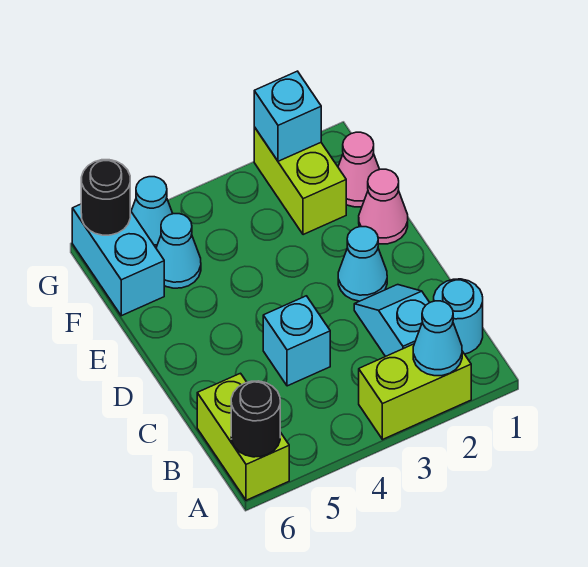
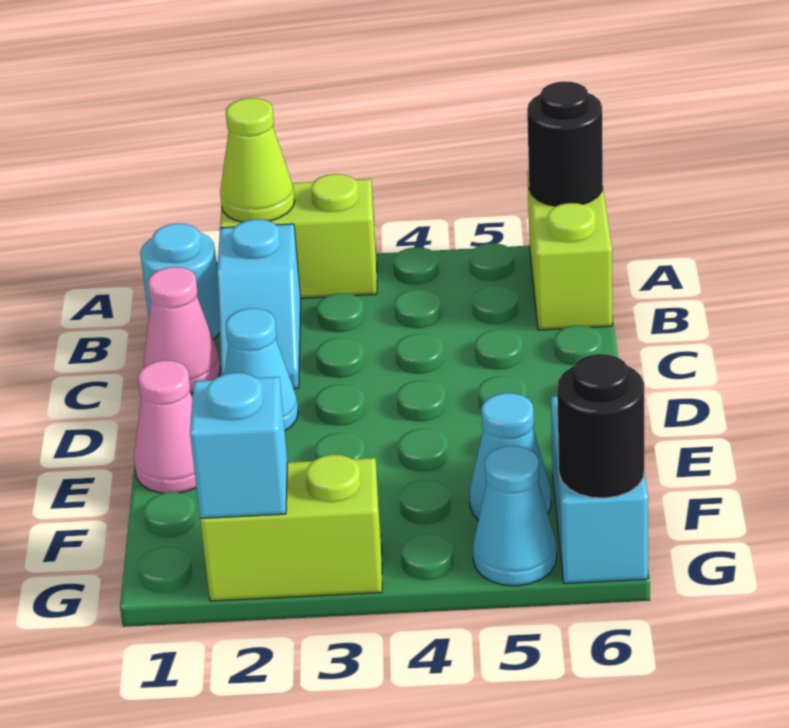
cyan 1x1 cone [413,301,462,376] -> lime 1x1 cone [220,98,295,222]
cyan 1x1 brick [263,296,330,386] -> none
pink 1x1 cone [338,132,380,207] -> pink 1x1 cone moved to [144,267,220,393]
lime 1x2 brick [254,127,346,235] -> lime 1x2 brick turned to [200,455,382,601]

